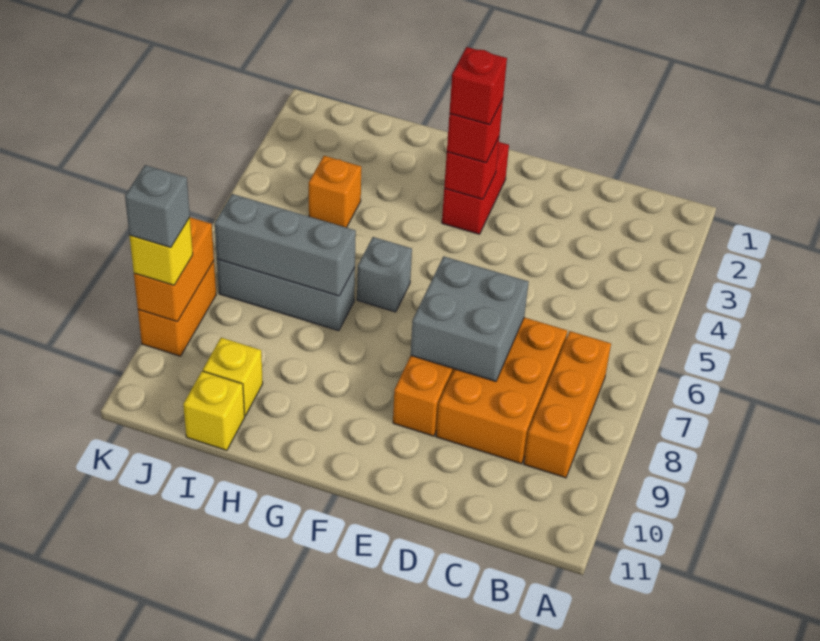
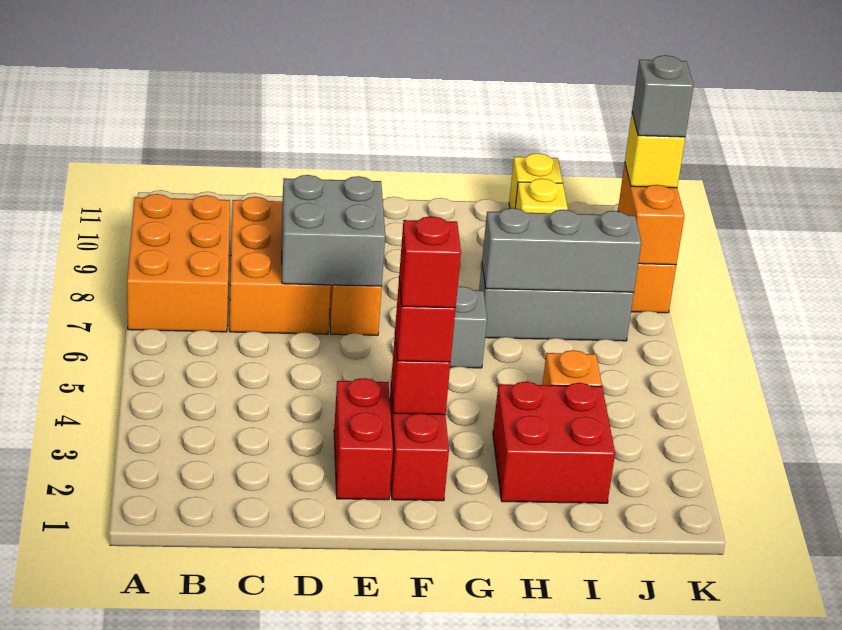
orange 1x3 brick [524,331,611,478] -> orange 2x3 brick [127,194,230,332]
none -> red 1x2 brick [334,378,393,500]
none -> red 2x2 brick [493,382,615,503]

